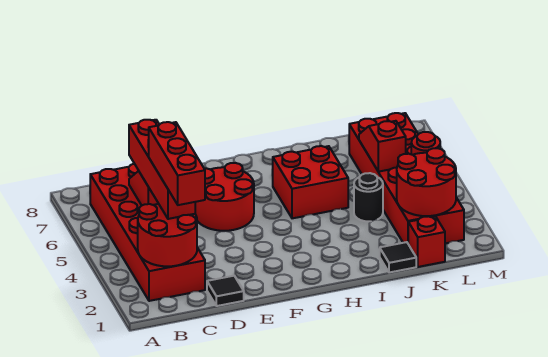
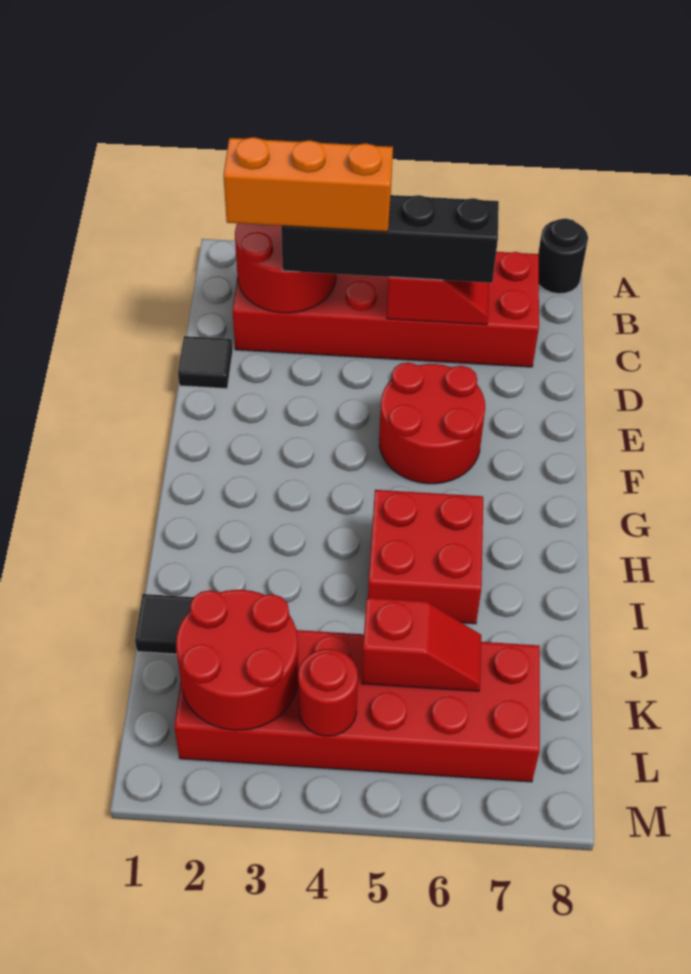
red 1x3 brick [149,122,205,205] -> orange 1x3 brick [223,137,393,232]
red 1x4 brick [129,120,195,219] -> black 1x4 brick [281,195,499,283]
black 1x1 round brick [354,173,383,221] -> black 1x1 round brick moved to [538,218,588,294]
red 1x1 brick [408,216,445,267] -> none

